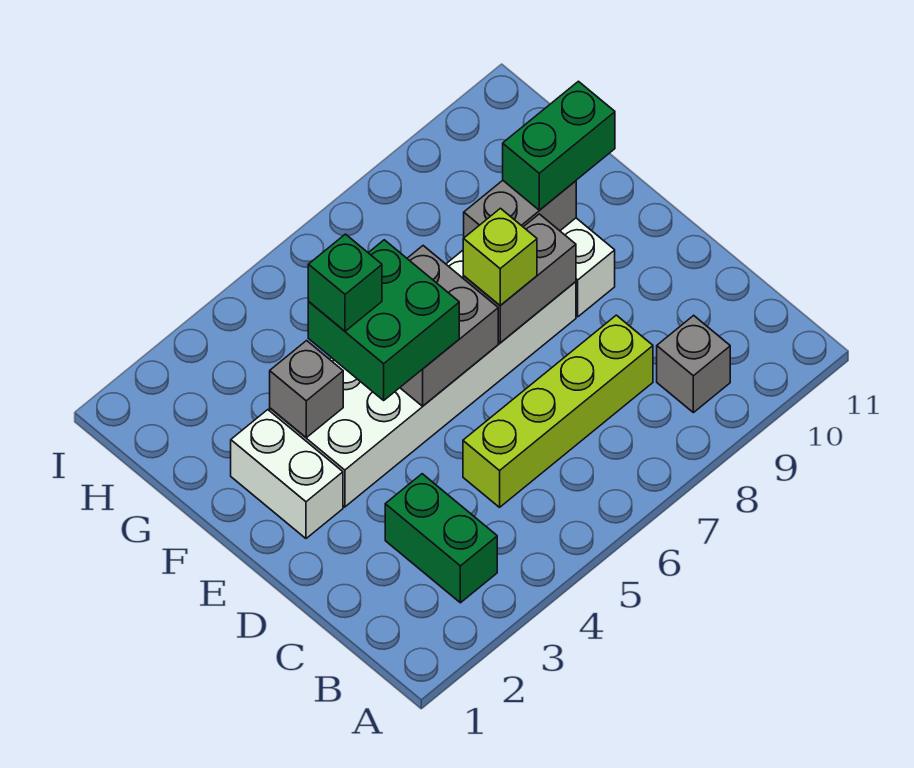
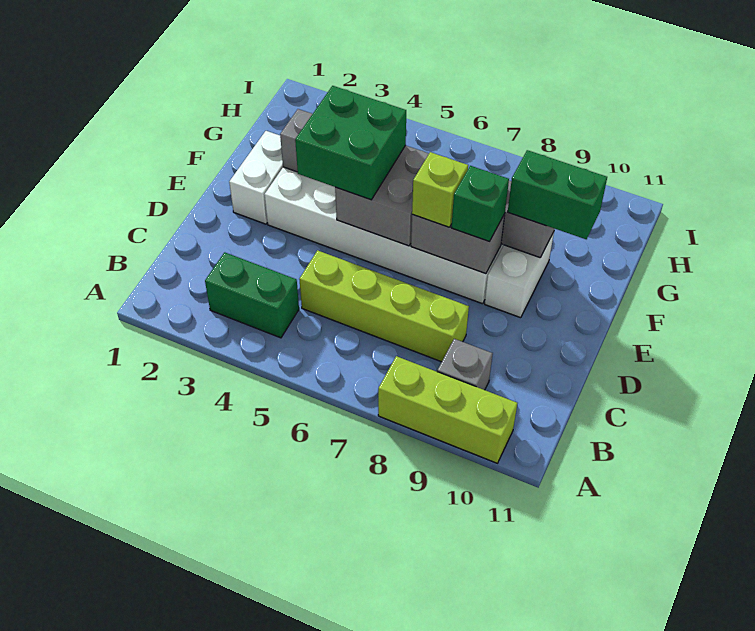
none -> lime 1x3 brick [378,356,517,463]
green 1x2 brick [385,474,497,603] -> green 1x2 brick turned to [205,252,299,338]
green 1x1 brick [308,234,382,331] -> green 1x1 brick moved to [451,166,509,242]

